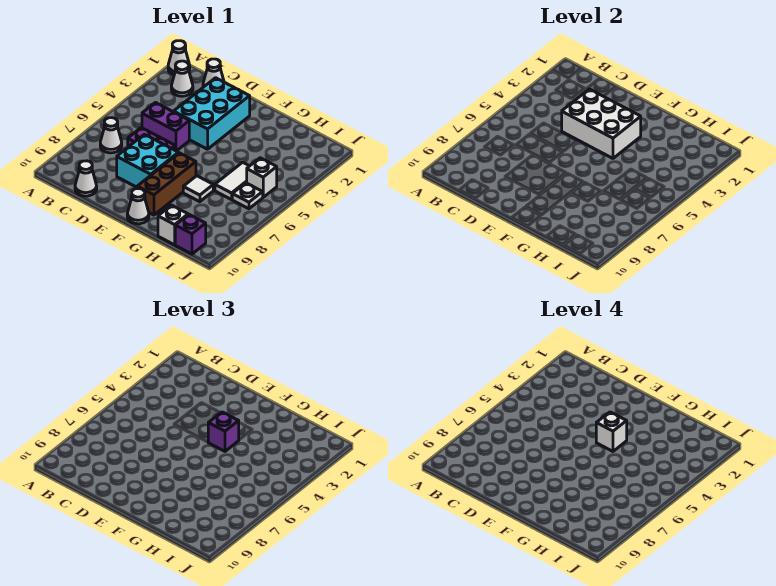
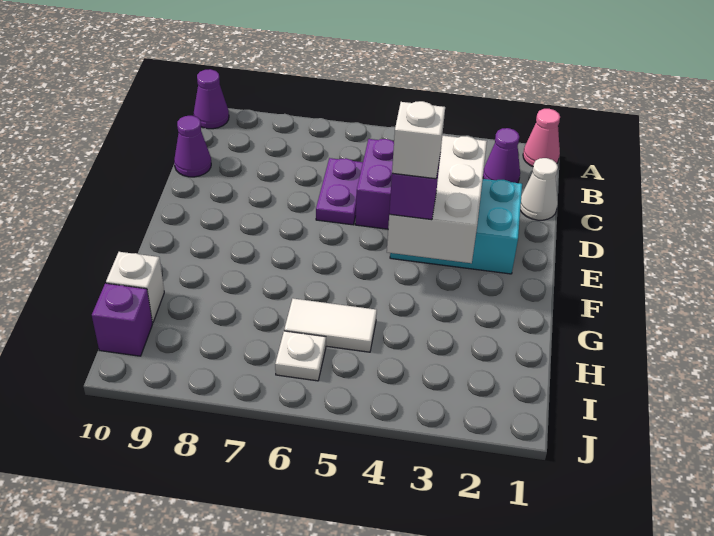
white 1x1 cone [168,41,190,75] -> pink 1x1 cone [523,109,560,166]
none -> purple 1x1 cone [194,69,229,129]
white 1x1 cone [171,61,193,96] -> purple 1x1 cone [483,128,520,183]
white 1x1 cone [100,118,122,153] -> none
white 1x1 cone [75,161,97,196] -> purple 1x1 cone [174,116,211,177]
cyan 2x2 brick [117,134,178,187] -> none
brown 1x3 brick [137,153,196,215] -> none
white 1x1 cone [127,189,149,224] -> none
white 1x1 tile [183,176,213,202] -> none
white 1x1 brick [247,158,277,197] -> none

